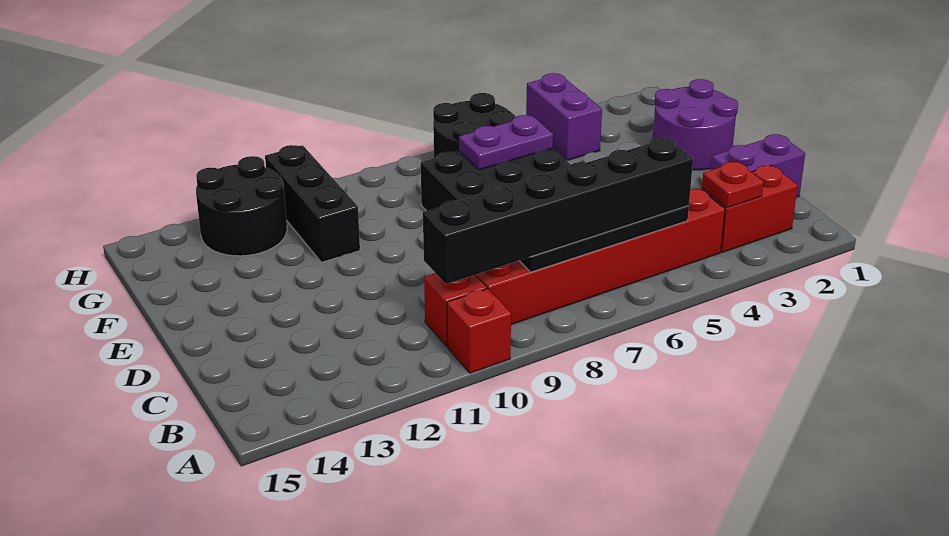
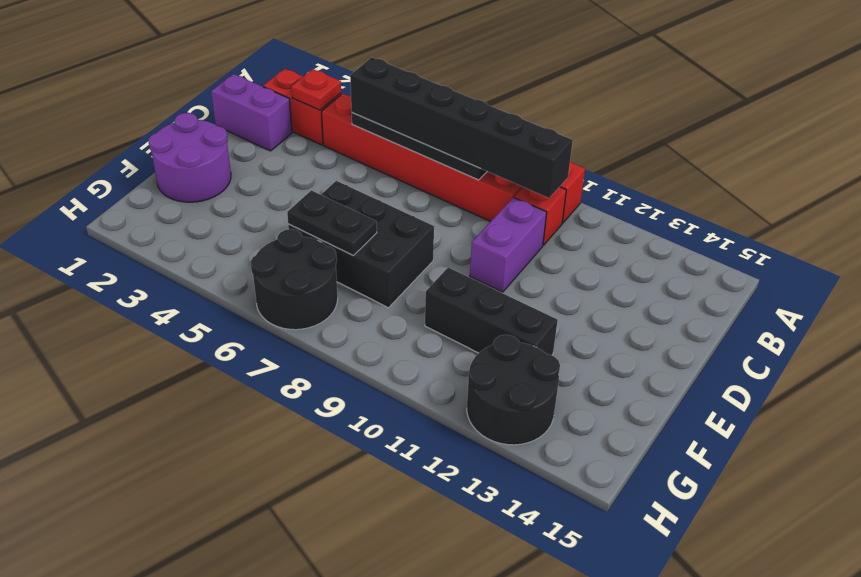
purple 1x2 plate [459,115,553,170] -> black 1x2 plate [287,190,377,255]
black 1x3 brick [265,145,360,262] -> black 1x3 brick turned to [425,267,558,355]
purple 1x2 brick [526,73,602,160] -> purple 1x2 brick moved to [470,197,547,292]

